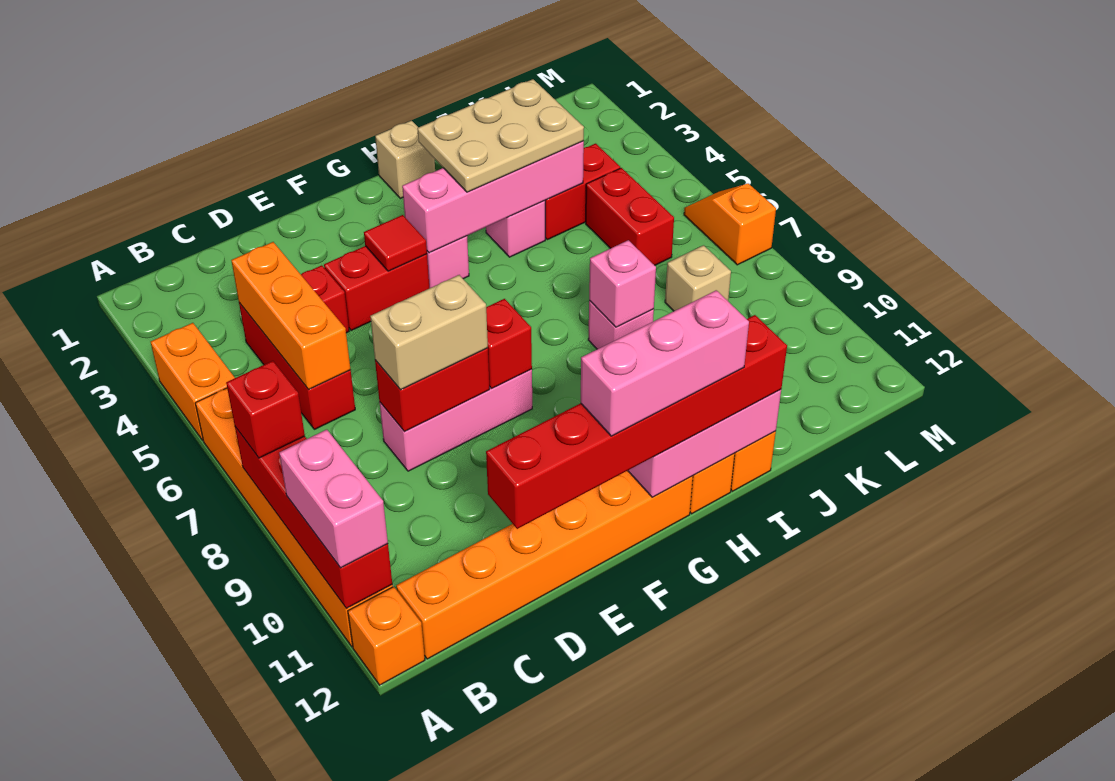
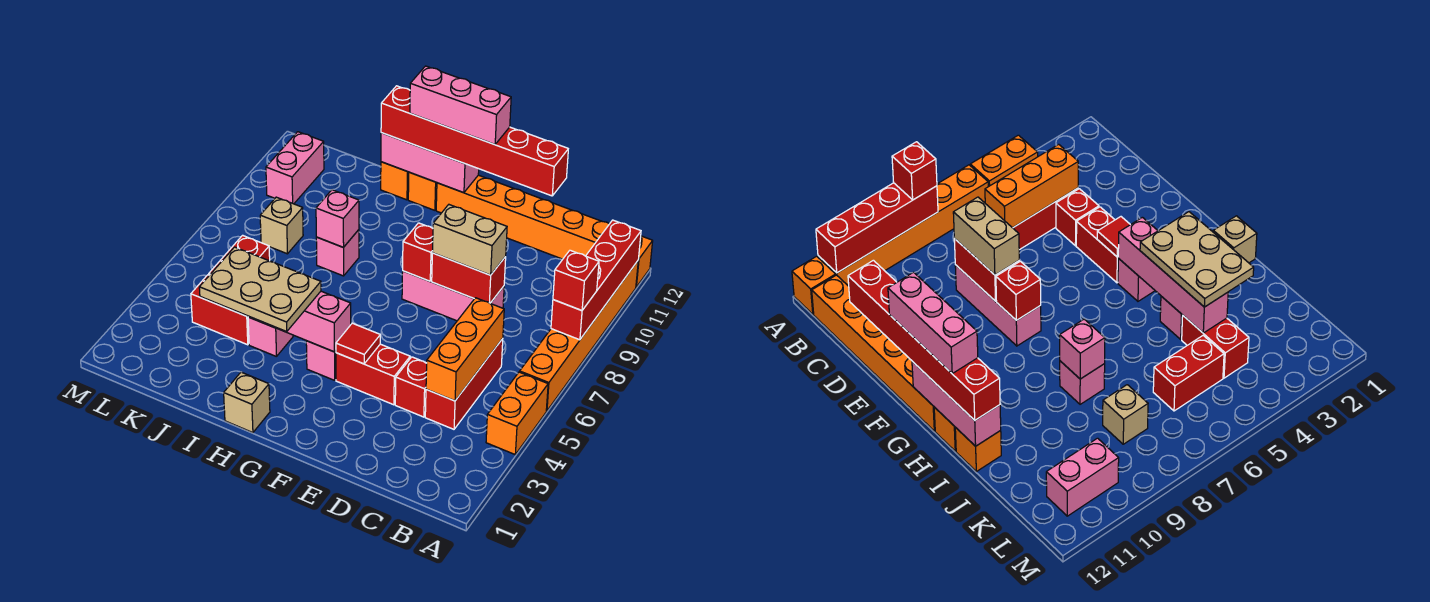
pink 1x2 brick [279,430,388,568] -> pink 1x2 brick moved to [266,132,324,204]
orange 1x2 slope [684,184,776,265] -> none

